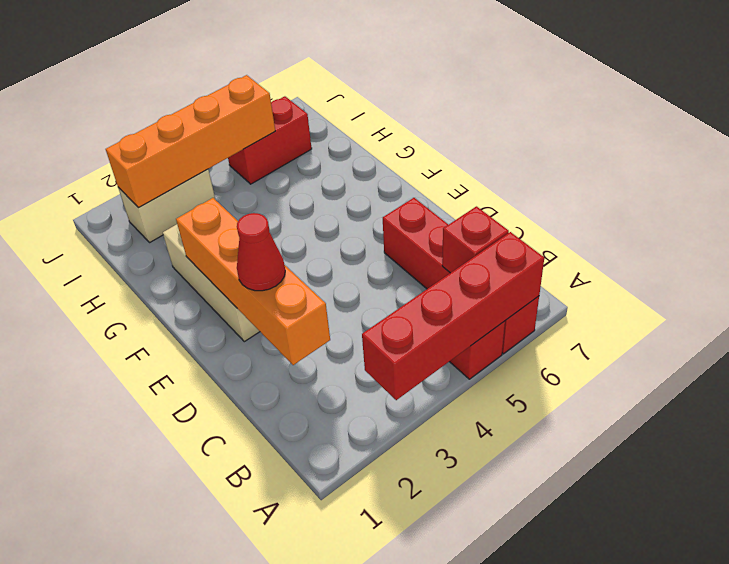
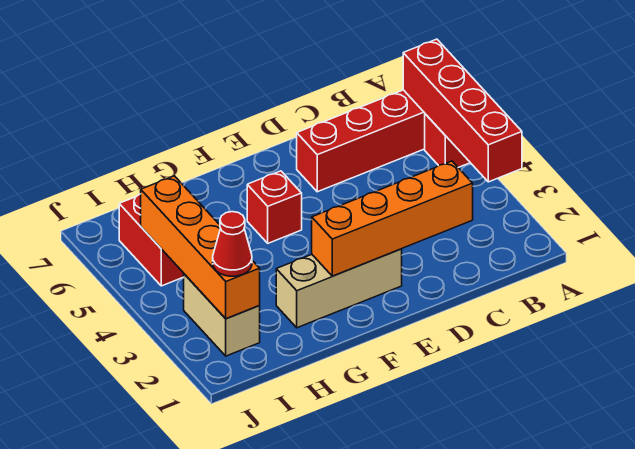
red 1x1 brick [442,206,509,273] -> red 1x1 brick moved to [247,171,302,243]
red 1x1 cone [237,213,285,291] -> red 1x1 cone moved to [213,212,252,276]

